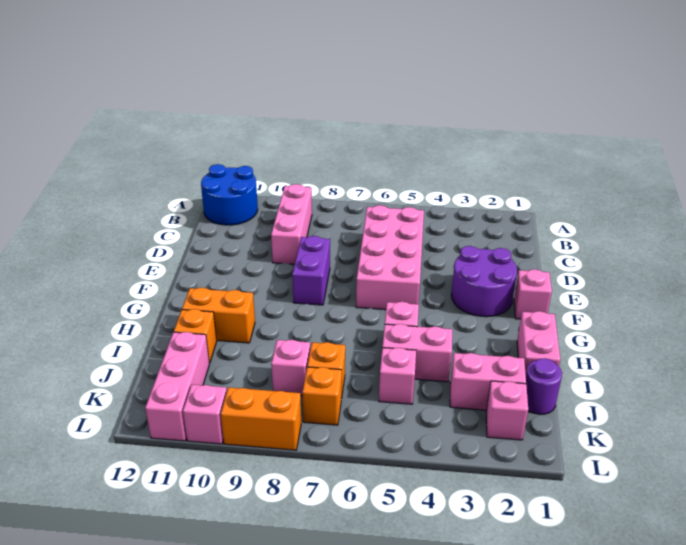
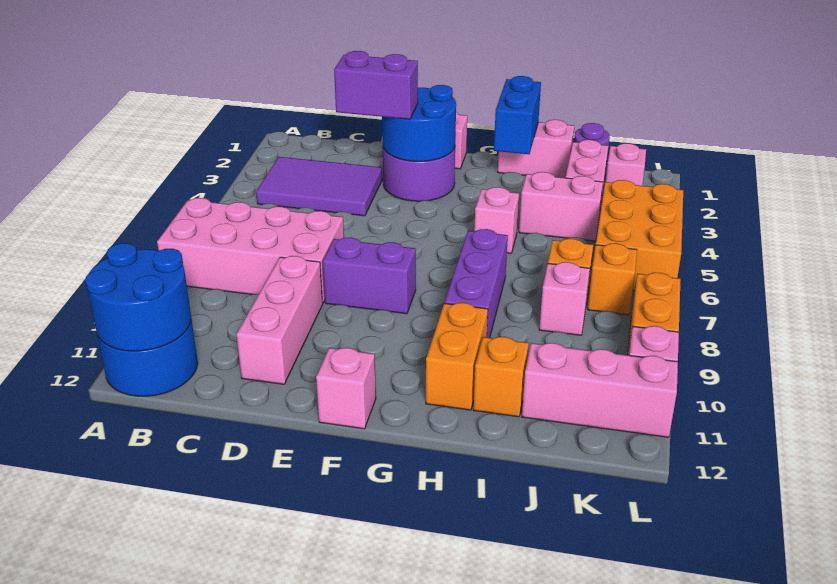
none -> blue 2x2 round brick [85,243,191,351]
none -> purple 2x3 tile [256,157,382,216]
pink 1x3 brick [271,184,312,264] -> pink 1x3 brick turned to [236,256,323,384]
pink 2x4 brick [356,205,424,310] -> pink 2x4 brick moved to [157,198,344,302]
none -> purple 1x2 brick [334,51,418,119]
none -> blue 2x2 round brick [382,85,456,161]
none -> blue 1x2 brick [494,76,541,154]
none -> purple 1x3 brick [444,229,508,338]
pink 1x2 brick [382,324,452,382] -> pink 1x2 brick turned to [519,172,603,241]
pink 1x1 brick [379,348,416,404] -> pink 1x1 brick moved to [316,348,376,429]
none -> orange 2x3 brick [596,180,683,291]

